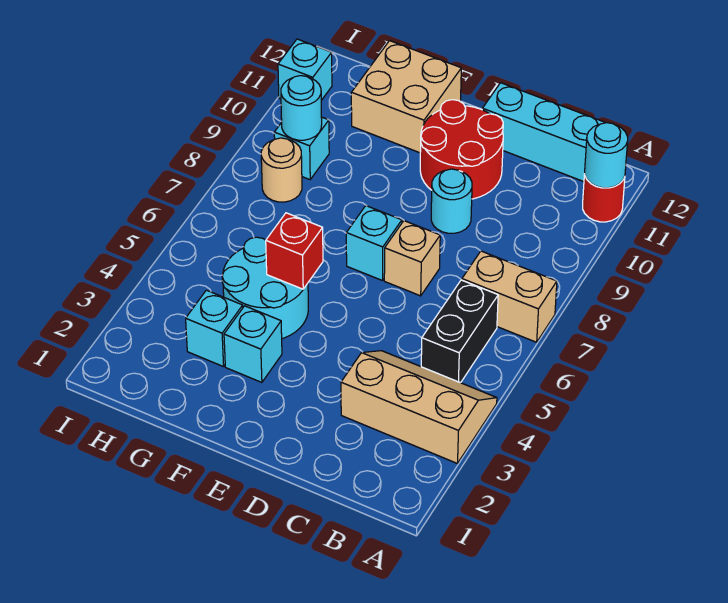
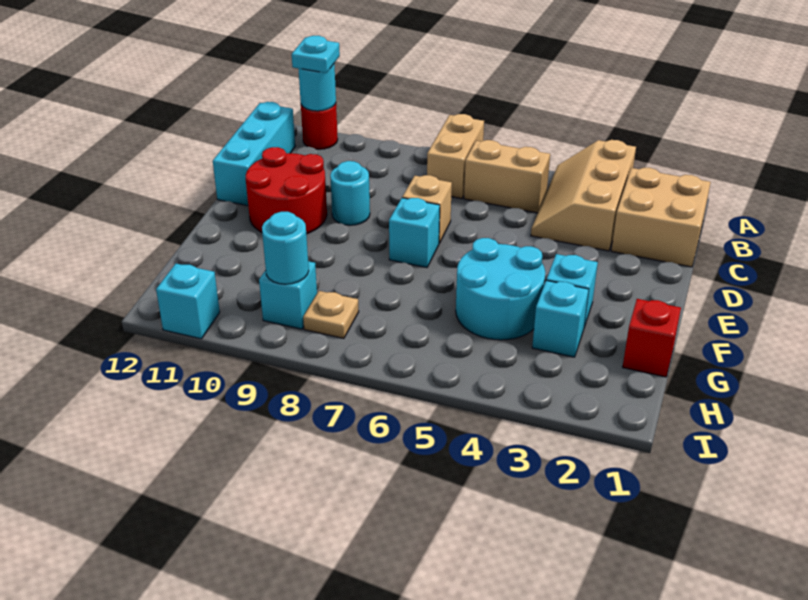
none -> cyan 1x1 plate [292,36,340,73]
black 1x2 brick [421,280,498,383] -> tan 1x2 brick [464,140,550,213]
red 1x1 brick [266,213,323,289] -> red 1x1 brick moved to [623,299,681,377]
tan 2x2 brick [351,41,461,153] -> tan 2x2 brick moved to [611,168,711,267]
tan 1x1 round brick [261,138,302,202] -> tan 1x1 plate [303,291,359,338]

